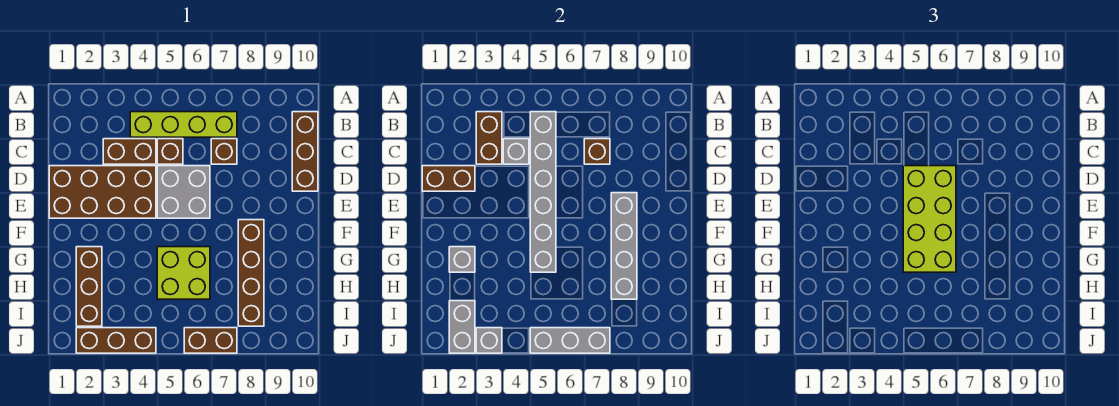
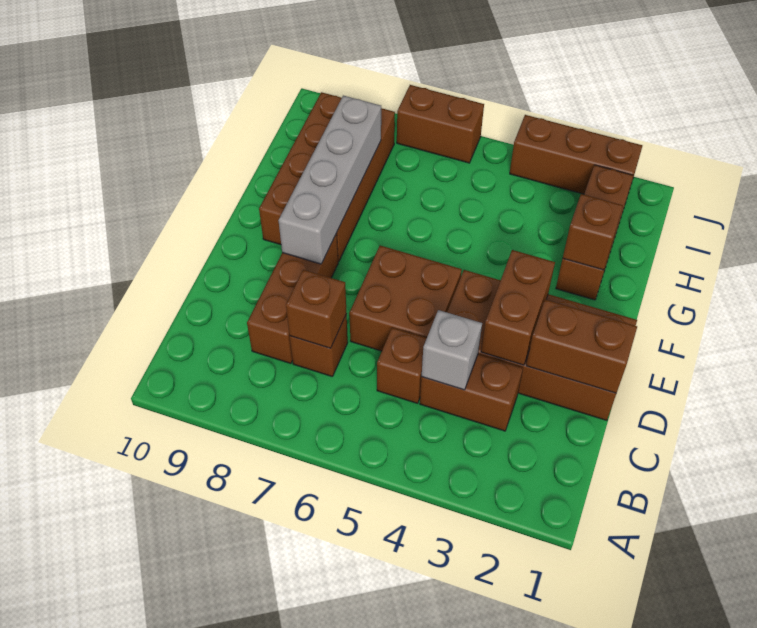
brown 1x2 brick [476,112,502,164] -> brown 1x2 brick moved to [481,250,555,365]
lime 1x4 brick [130,112,237,137] -> none
grey 1x6 brick [530,112,556,272] -> none
brown 1x3 brick [292,112,318,191] -> brown 1x3 brick moved to [247,234,338,364]
grey 2x2 brick [157,166,210,218] -> brown 2x2 brick [349,246,462,351]
lime 2x4 brick [903,166,956,272] -> none
brown 1x4 brick [238,220,264,326] -> brown 2x4 brick [259,92,395,262]
grey 1x1 brick [449,247,475,272] -> brown 1x1 brick [563,194,623,270]
lime 2x2 brick [157,247,210,299] -> none
grey 1x2 brick [449,301,475,353] -> none
grey 1x1 brick [476,328,502,353] -> none
grey 1x3 brick [530,328,610,353] -> none

